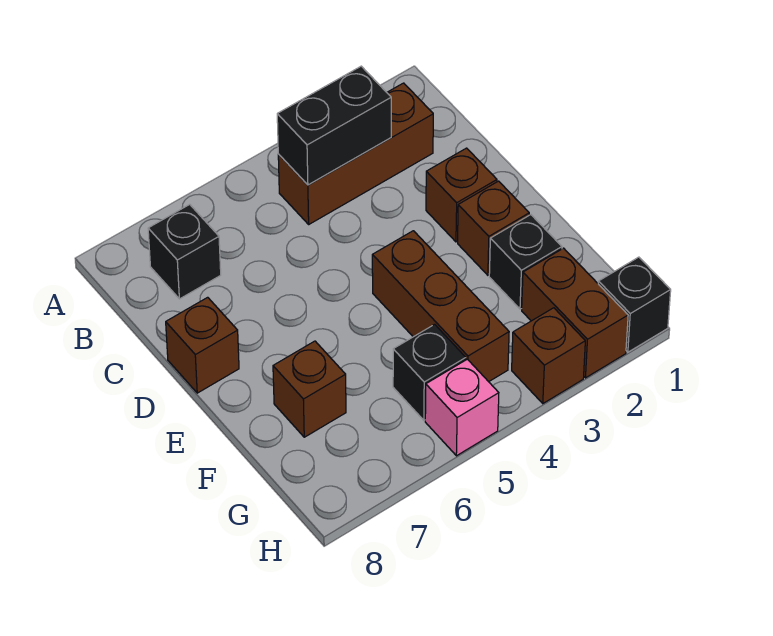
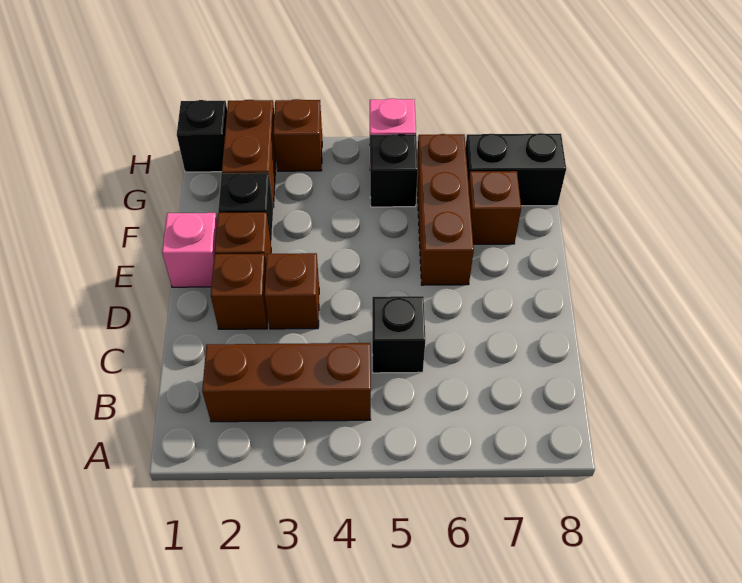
black 1x2 brick [277,66,391,185] -> black 1x2 brick moved to [466,133,566,206]
black 1x1 brick [148,204,221,299] -> black 1x1 brick moved to [372,296,425,373]
brown 1x1 brick [166,297,239,393] -> brown 1x1 brick moved to [265,253,319,329]
none -> pink 1x1 brick [162,213,217,287]
brown 1x3 brick [372,231,509,382] -> brown 1x3 brick moved to [417,134,474,285]

